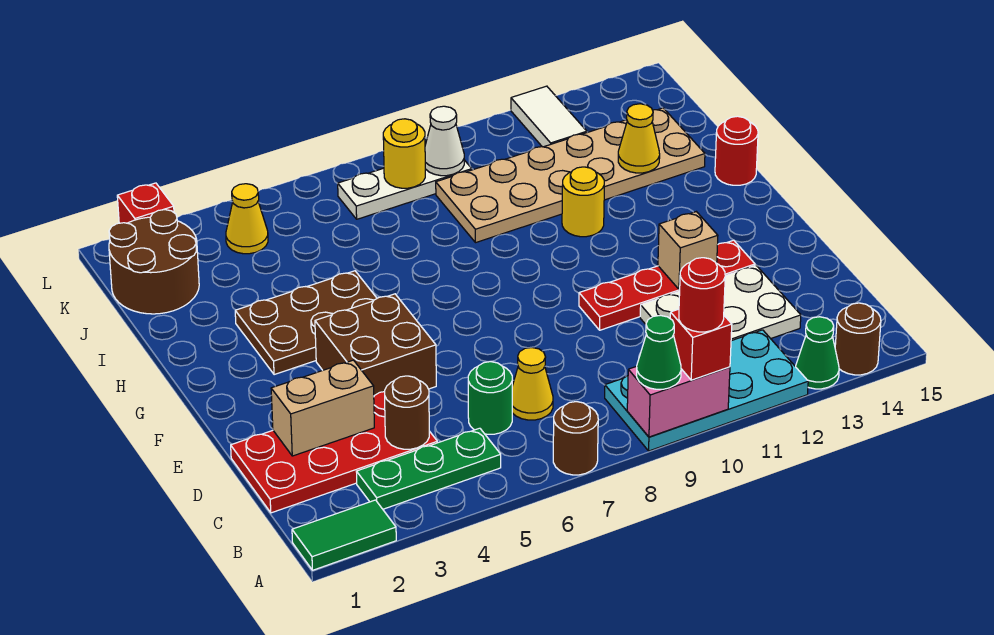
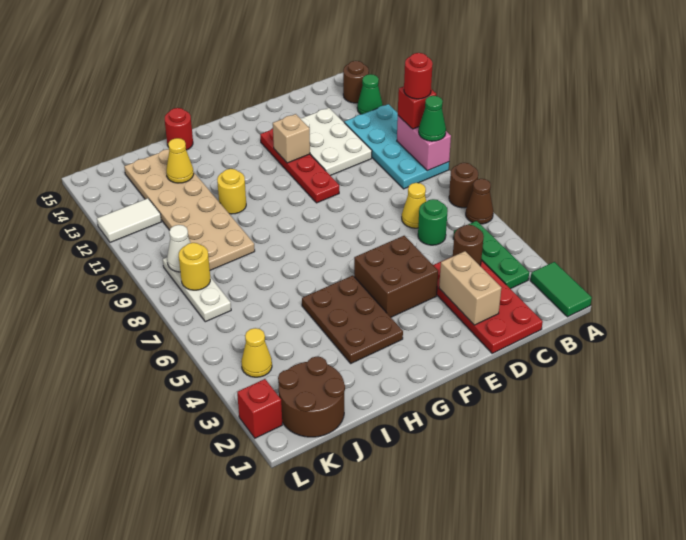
none -> brown 1x1 cone [466,179,493,224]

